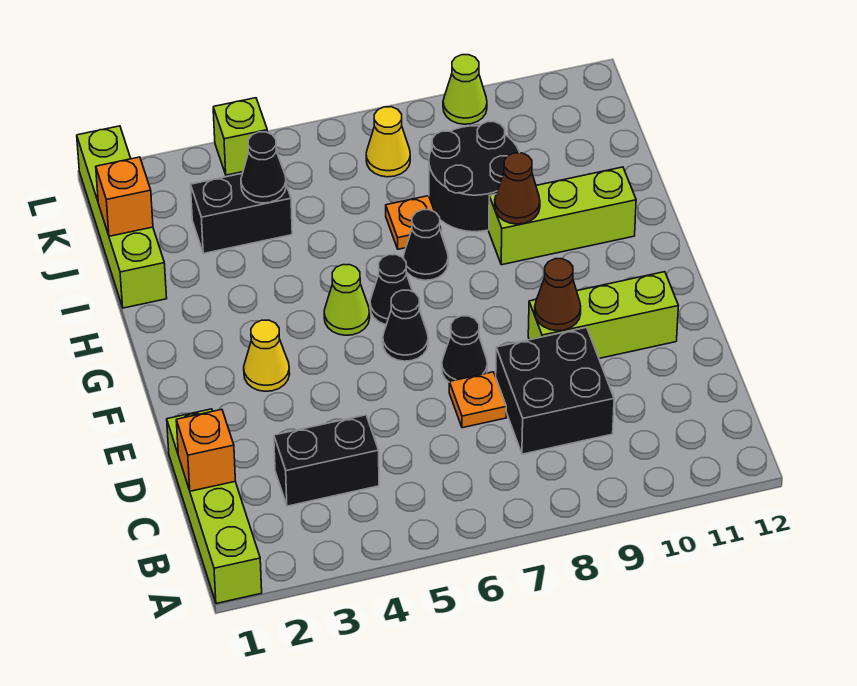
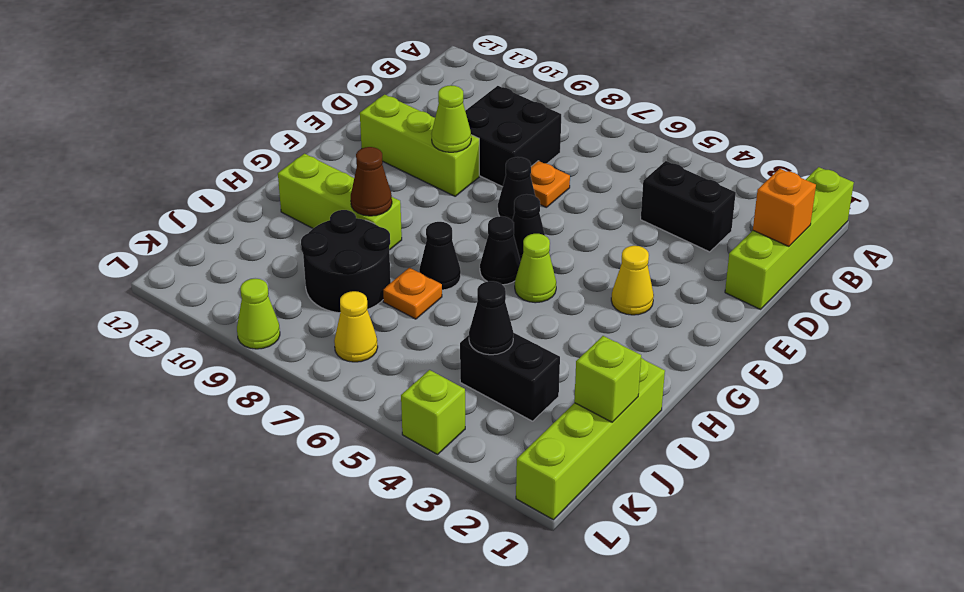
brown 1x1 cone [535,259,581,331] -> lime 1x1 cone [432,85,471,152]
orange 1x1 brick [96,157,153,236] -> lime 1x1 brick [574,336,641,422]

